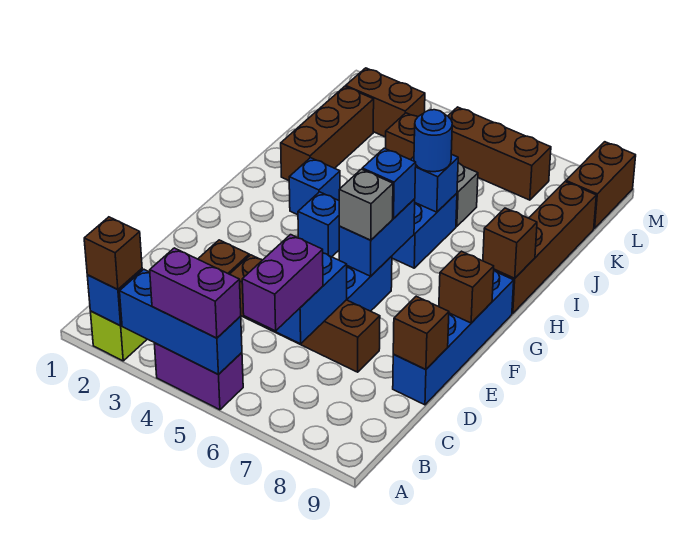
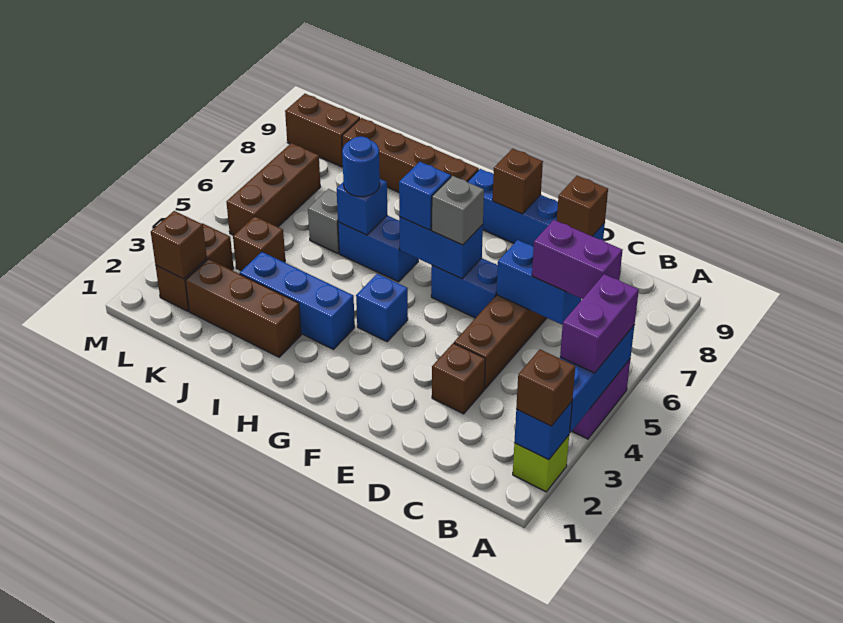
blue 1x1 brick [289,158,340,215] -> blue 1x3 brick [240,252,355,349]
brown 1x1 brick [483,208,537,278] -> brown 1x1 brick moved to [151,211,207,279]

